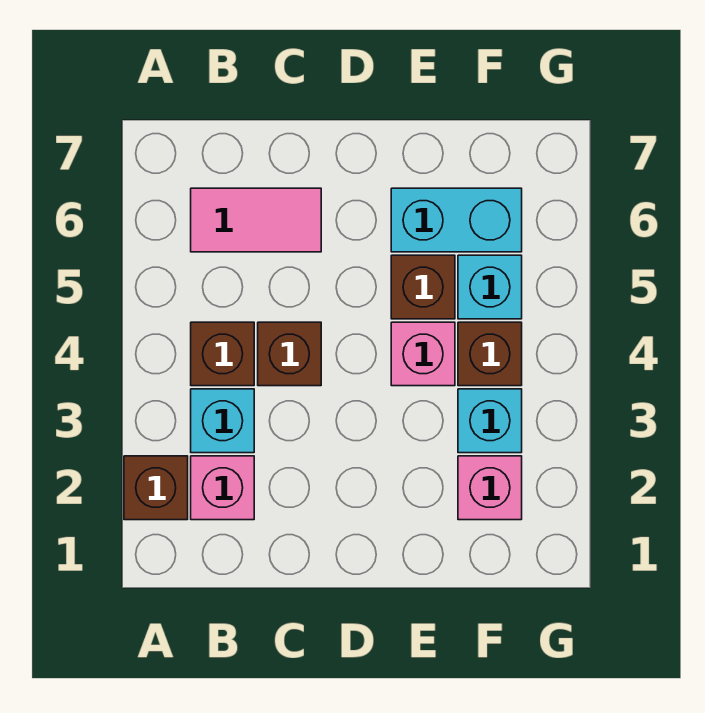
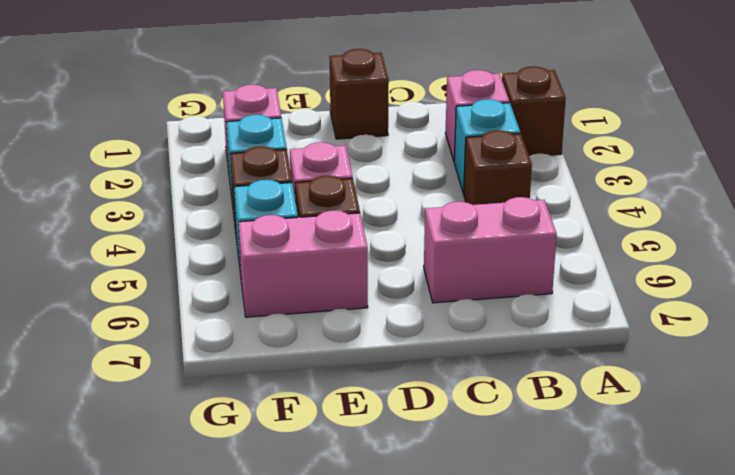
pink 1x2 tile [191,188,321,252] -> pink 1x2 brick [424,197,557,303]
brown 1x1 brick [258,322,321,386] -> brown 1x1 brick moved to [330,49,389,139]
cyan 1x2 brick [391,188,522,252] -> pink 1x2 brick [238,210,368,317]

